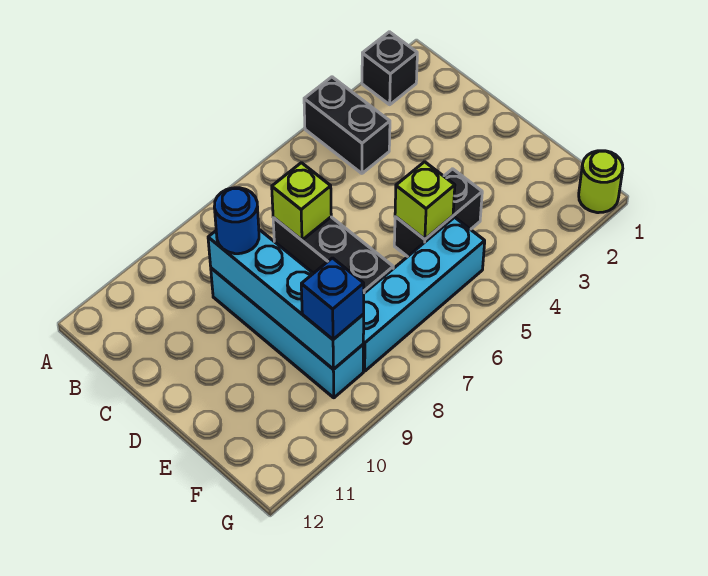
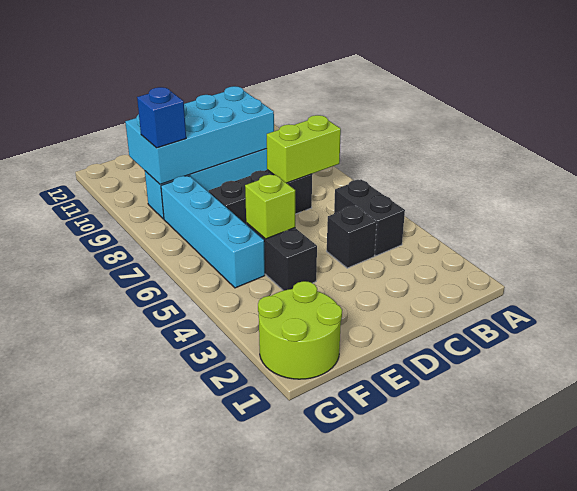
black 1x1 brick [362,32,417,105] -> black 1x1 brick moved to [327,206,377,268]
black 1x2 brick [304,77,390,173] -> black 1x2 brick turned to [334,180,405,256]
lime 1x1 brick [272,163,331,240] -> lime 1x2 brick [267,115,341,183]
cyan 1x4 brick [208,230,364,369] -> cyan 2x4 brick [125,86,274,184]
blue 1x1 round brick [214,188,259,254] -> none
lime 1x1 round brick [579,151,623,213] -> lime 2x2 round brick [258,281,342,379]

